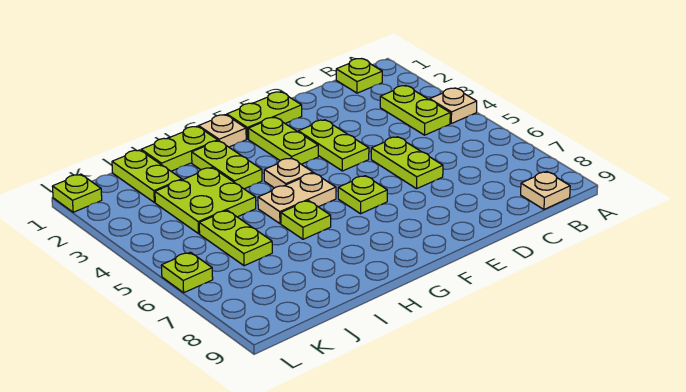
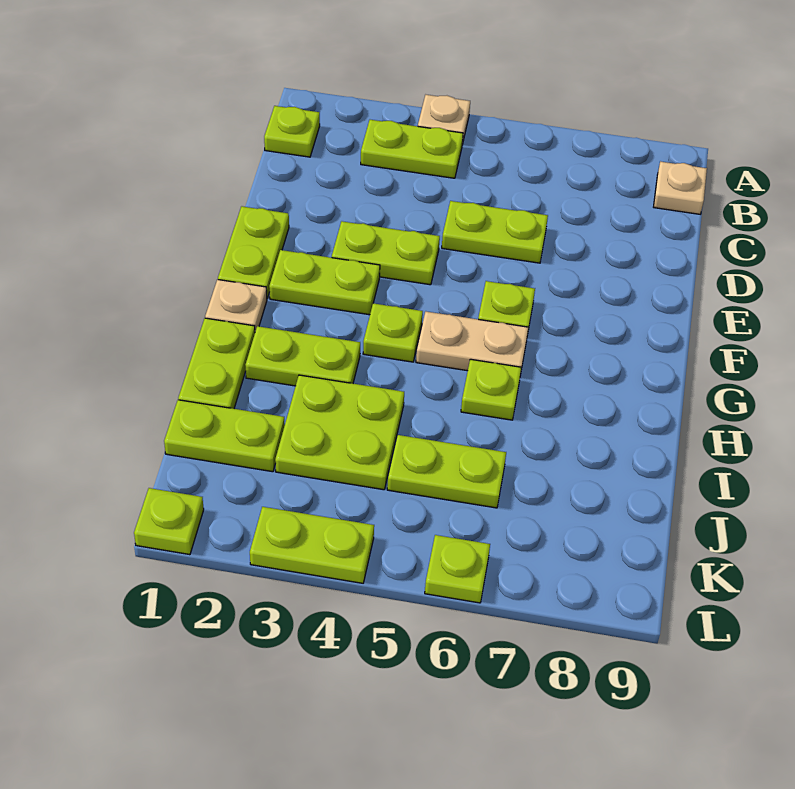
tan 1x1 plate [264,158,313,188] -> lime 1x1 plate [363,303,423,362]
tan 1x2 plate [258,173,336,224] -> tan 1x2 plate turned to [416,312,528,371]
none -> lime 1x2 plate [250,507,374,583]

